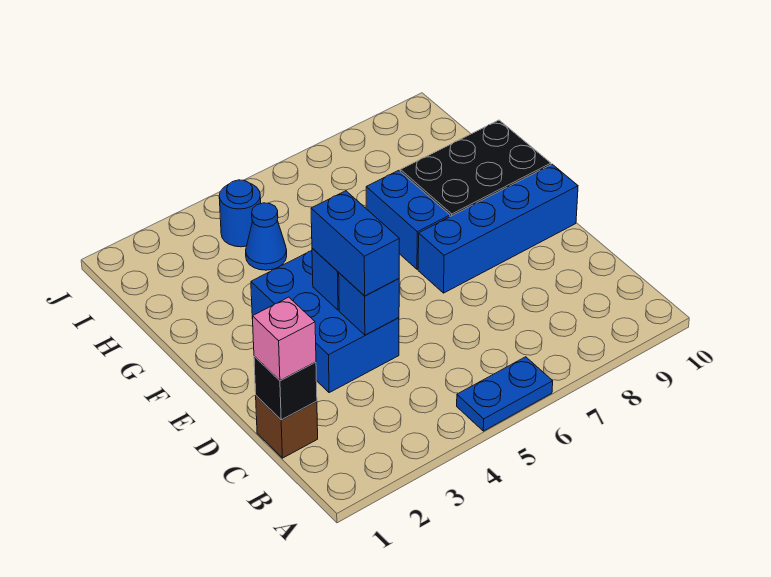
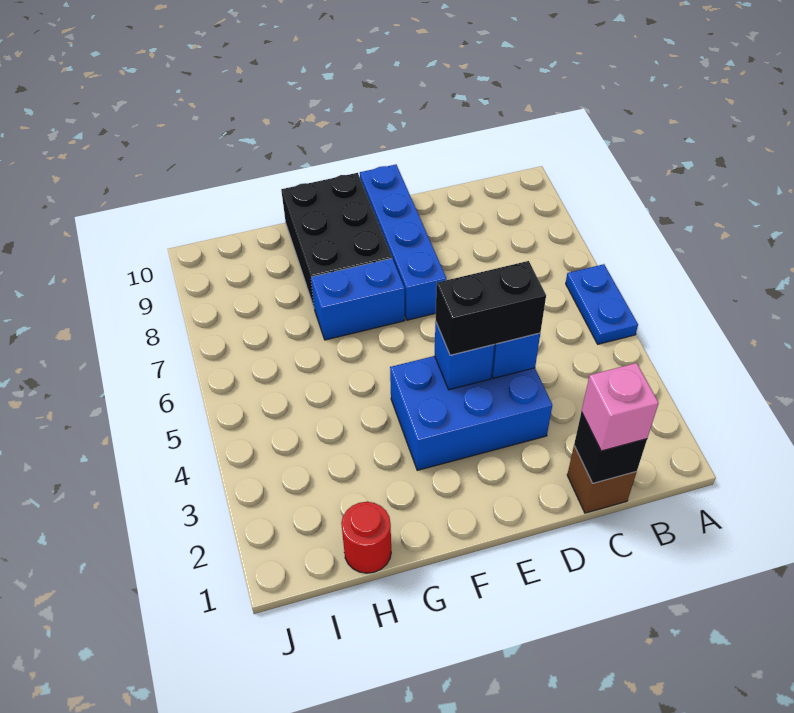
blue 1x2 brick [311,191,399,296] -> black 1x2 brick [436,261,546,355]
none -> red 1x1 round brick [341,502,391,573]
blue 1x1 cone [246,203,287,270] -> none
blue 1x1 round brick [219,180,261,247] -> none

